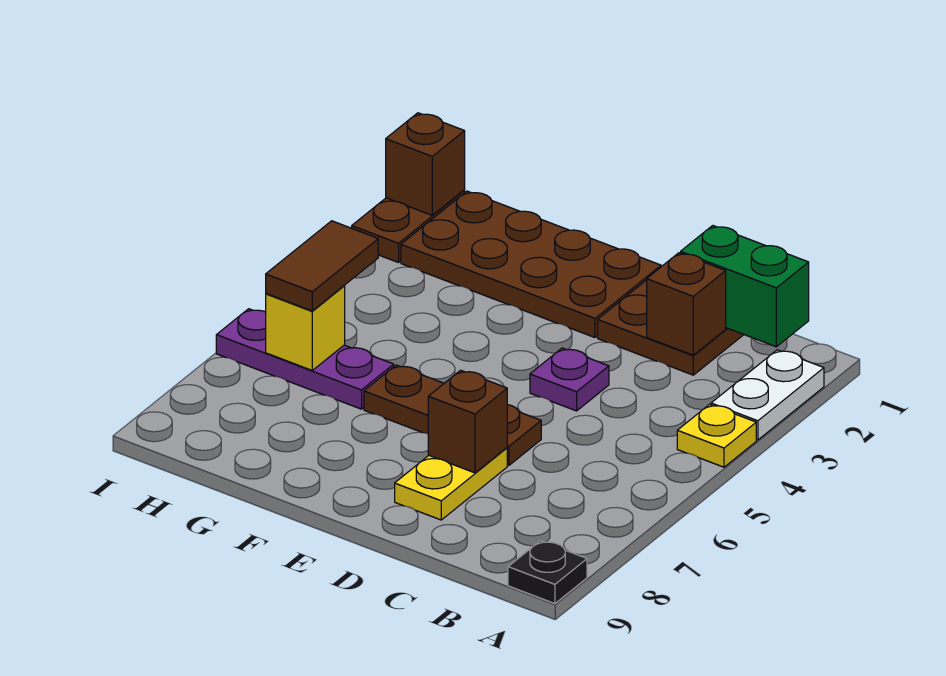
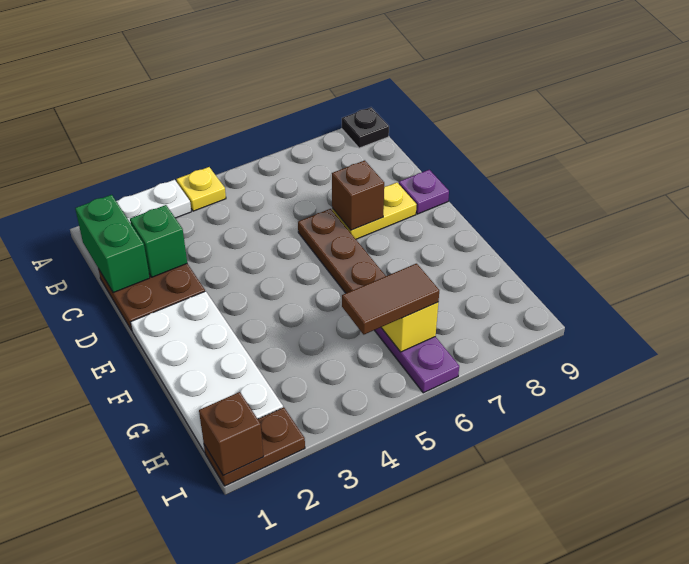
brown 1x1 brick [647,253,726,355] -> green 1x1 brick [130,205,187,277]
purple 1x1 plate [530,348,609,411] -> purple 1x1 plate moved to [399,170,449,214]
brown 2x4 plate [401,191,661,338] -> white 2x4 plate [131,291,283,452]

